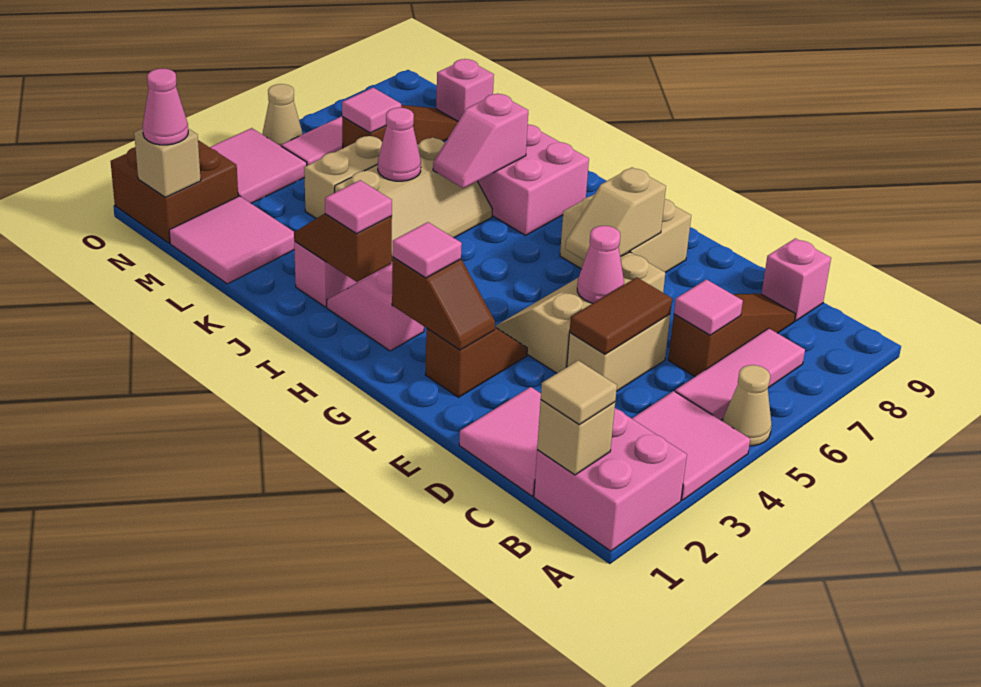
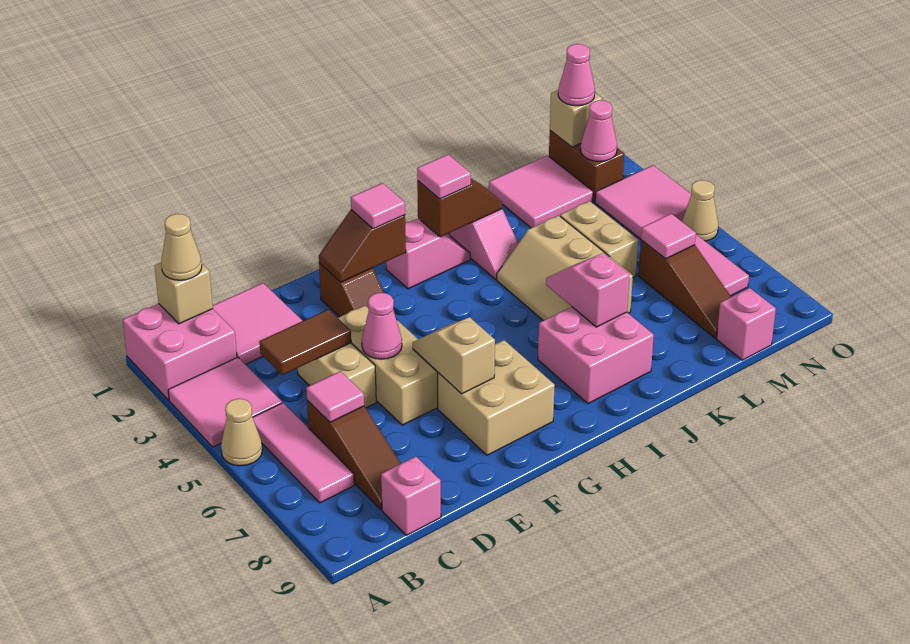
tan 1x1 tile [541,360,617,425] -> tan 1x1 cone [161,214,202,280]
brown 1x2 tile [570,277,672,354] -> brown 1x2 tile turned to [259,309,351,375]
pink 1x1 cone [378,108,421,181] -> pink 1x1 cone moved to [581,100,617,161]
brown 2x2 brick [111,140,238,243] -> brown 1x2 brick [549,131,624,202]

